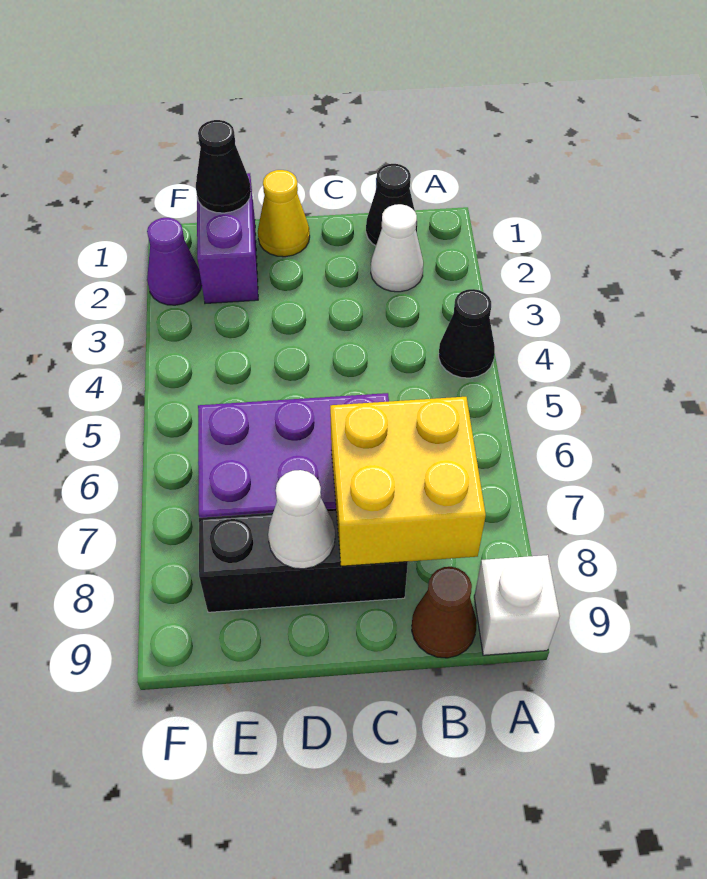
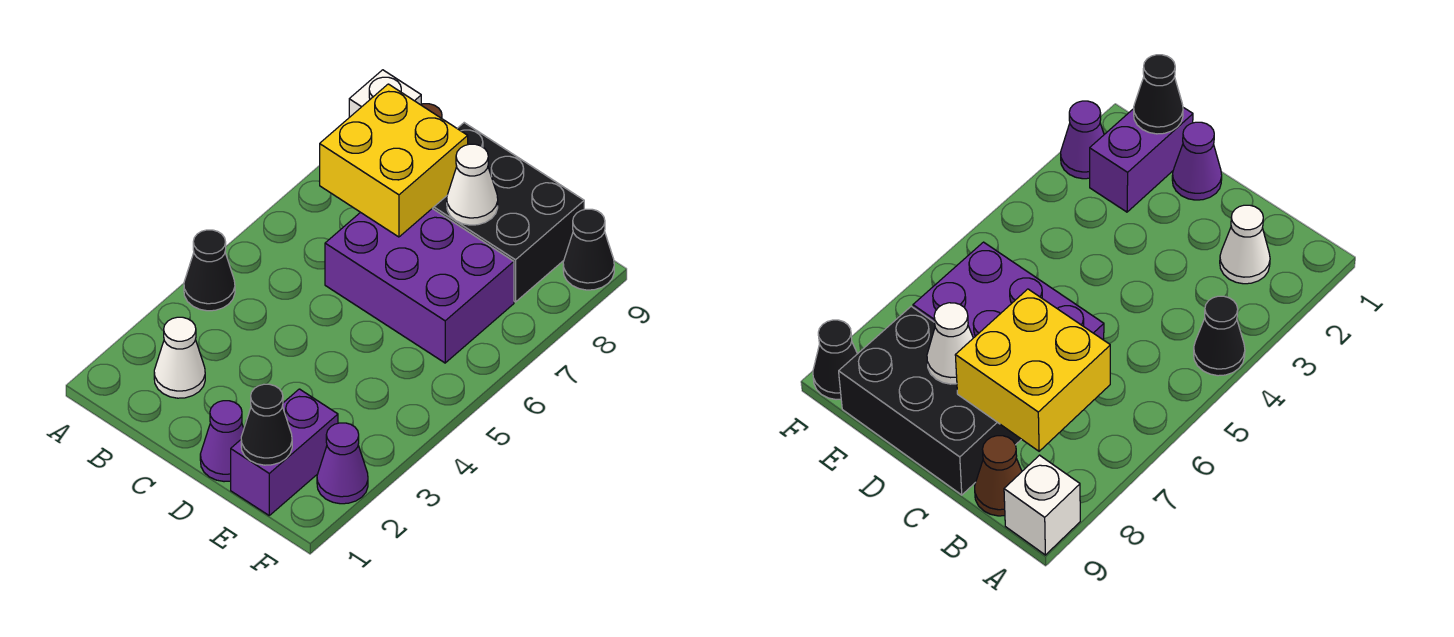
black 1x1 cone [366,164,417,246] -> black 1x1 cone moved to [563,209,614,290]
black 1x3 brick [199,508,408,612] -> black 2x3 brick [432,123,584,302]
yellow 1x1 cone [258,170,310,257] -> purple 1x1 cone [200,401,244,482]

